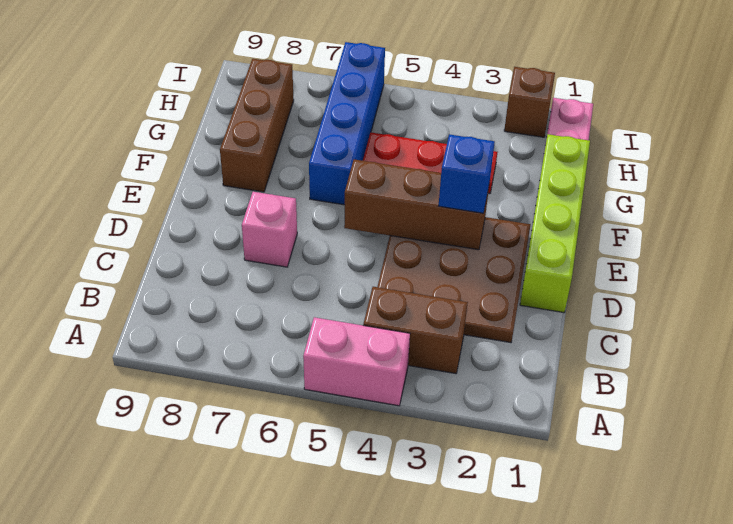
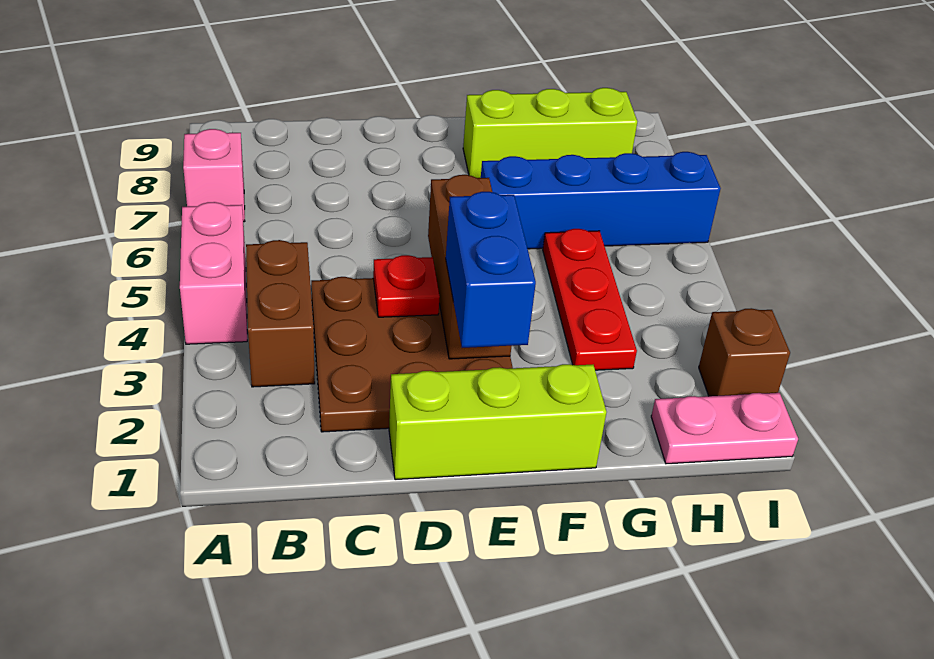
lime 1x4 brick [520,134,590,313] -> lime 1x3 brick [389,364,607,480]
none -> red 1x1 plate [373,255,440,317]
pink 1x1 brick [242,192,297,267] -> pink 1x1 brick moved to [183,129,245,222]
blue 1x1 brick [439,134,495,213] -> blue 1x2 brick [446,192,536,348]
brown 1x3 brick [220,59,294,192] -> lime 1x3 brick [463,88,637,178]

